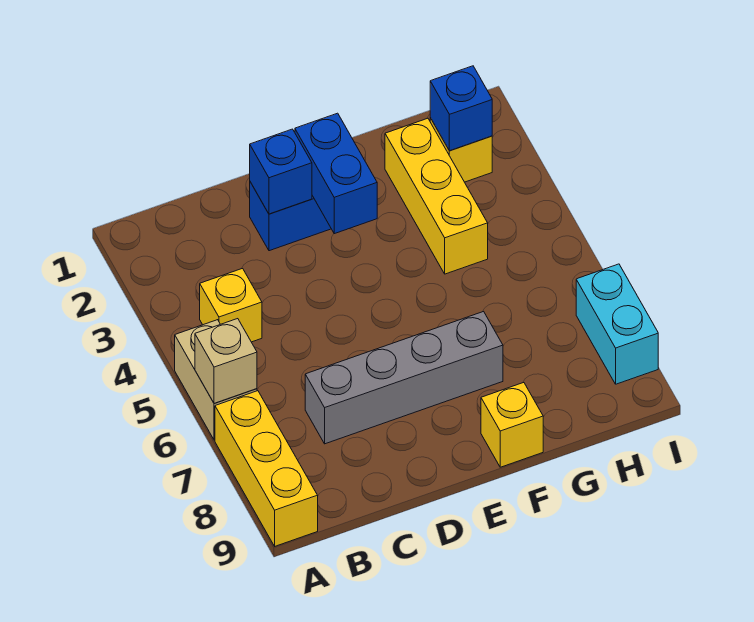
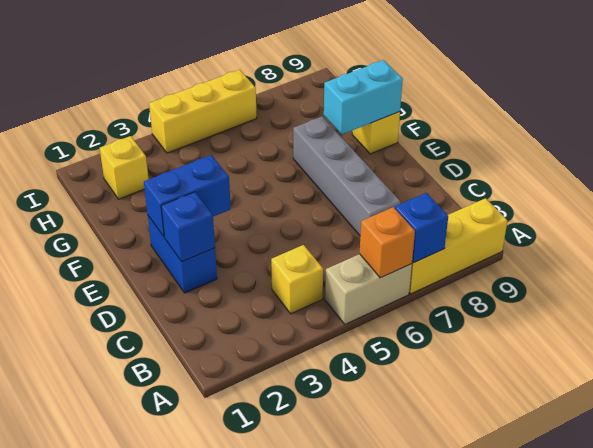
tan 1x1 brick [195,319,257,404] -> orange 1x1 brick [360,207,415,278]
yellow 1x3 brick [385,118,488,274] -> yellow 1x3 brick moved to [149,70,257,153]
blue 1x1 brick [430,66,492,151] -> blue 1x1 brick moved to [395,193,448,263]
cyan 1x2 brick [576,264,658,384] -> cyan 1x2 brick moved to [324,60,403,134]

